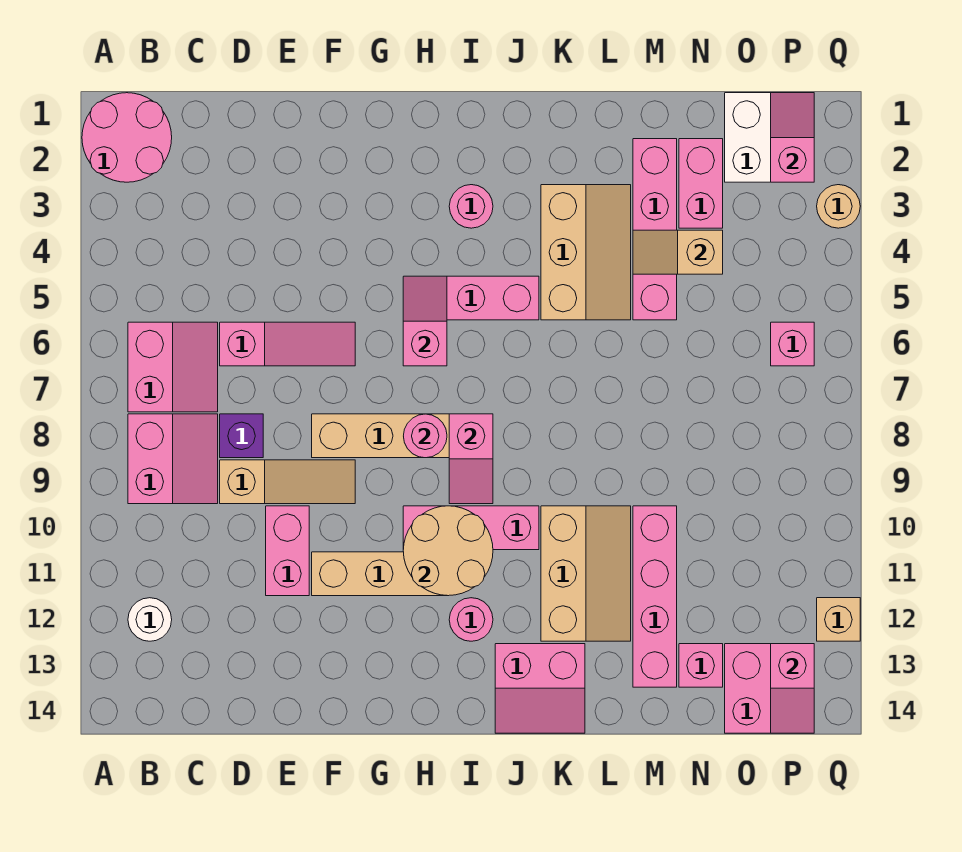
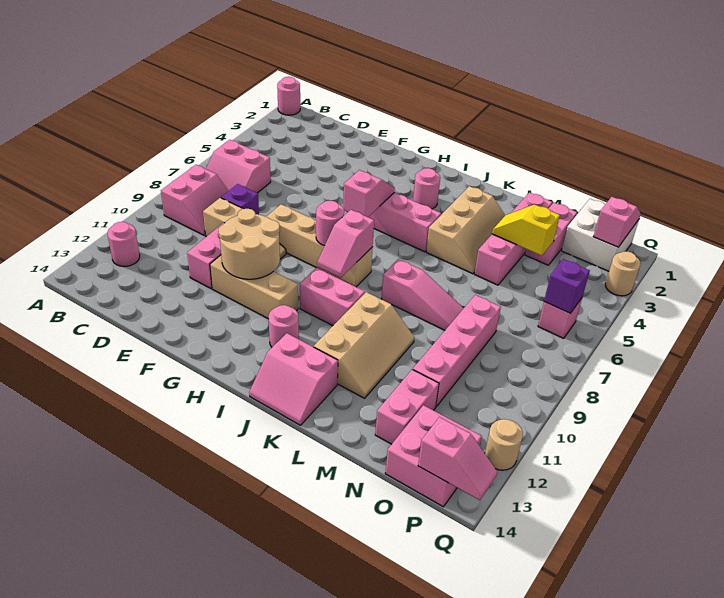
pink 2x2 round brick [82,93,172,182] -> pink 1x1 round brick [277,77,300,115]
pink 2x2 slope [128,322,218,412] -> pink 2x2 slope turned to [206,140,271,193]
white 1x1 round brick [128,598,172,641] -> pink 1x1 round brick [108,222,140,267]
pink 1x3 slope [220,322,355,366] -> pink 1x3 slope moved to [381,259,464,330]
pink 1x3 brick [403,506,539,550] -> pink 1x2 brick [300,268,365,326]
tan 2x2 round brick [403,506,493,596] -> tan 2x2 round brick moved to [218,209,280,279]
tan 1x2 slope [633,230,723,274] -> yellow 1x2 slope [492,204,560,256]
pink 1x4 brick [633,506,677,687] -> pink 1x4 brick moved to [413,295,501,407]
pink 1x1 brick [679,644,723,687] -> pink 1x2 brick [375,369,439,444]
none -> purple 1x1 brick [544,259,590,313]
pink 1x2 slope [771,644,814,733] -> pink 1x2 slope turned to [418,417,497,500]
tan 1x1 brick [817,598,860,641] -> tan 1x1 round brick [485,419,523,470]

